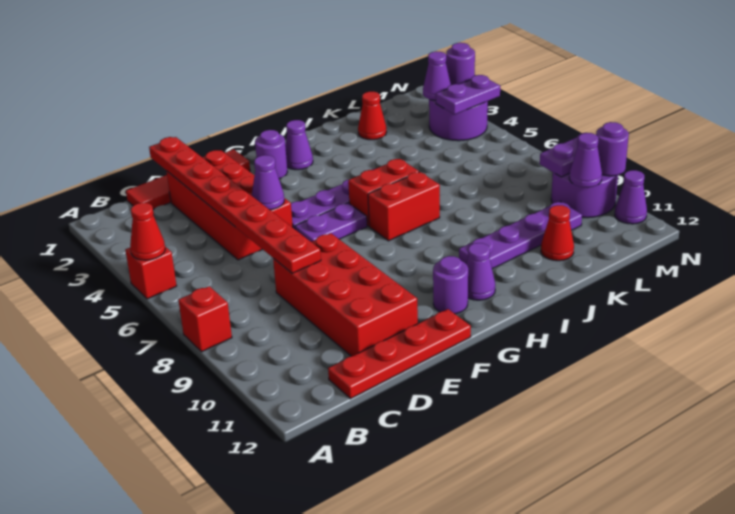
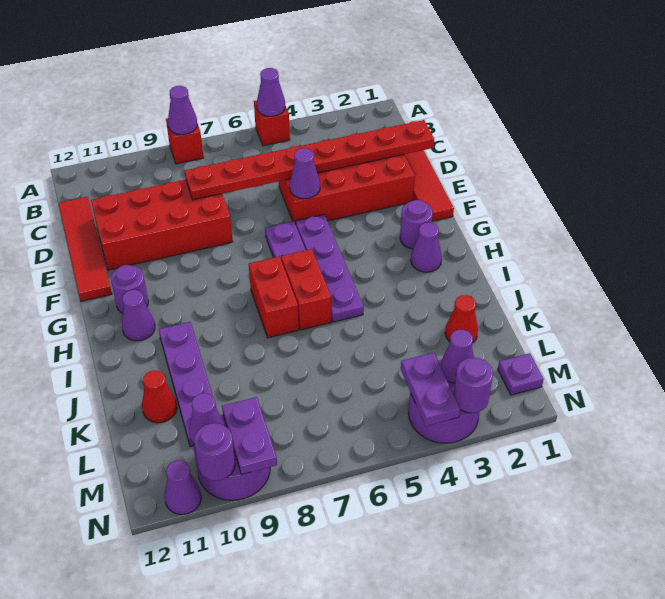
red 1x1 cone [130,203,165,260] -> purple 1x1 cone [257,68,285,116]
none -> purple 1x1 cone [168,86,197,135]
red 1x4 plate [328,309,471,399] -> red 1x4 tile [58,197,112,301]
none -> purple 1x1 plate [498,353,544,395]

